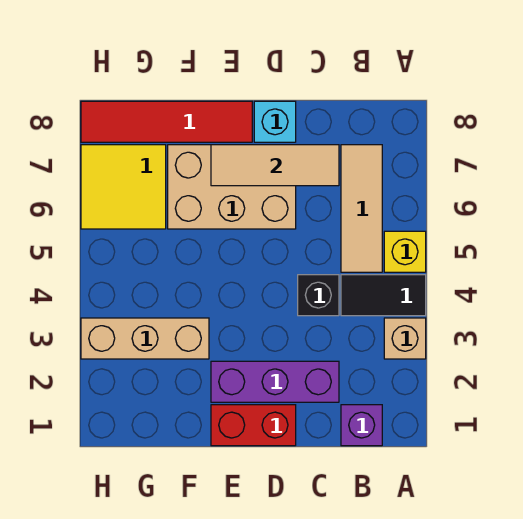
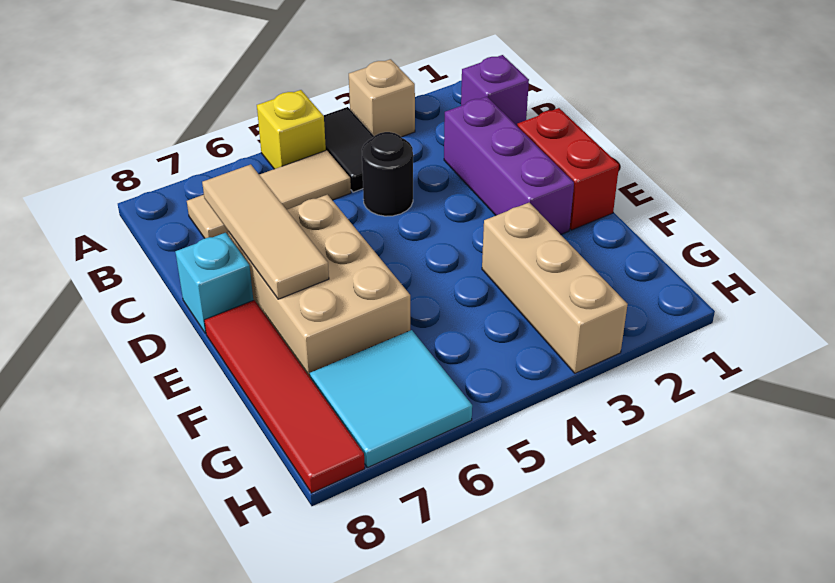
black 1x1 brick [298,275,339,316] -> black 1x1 round brick [362,132,413,216]
yellow 2x2 tile [81,145,166,229] -> cyan 2x2 tile [310,330,472,468]

